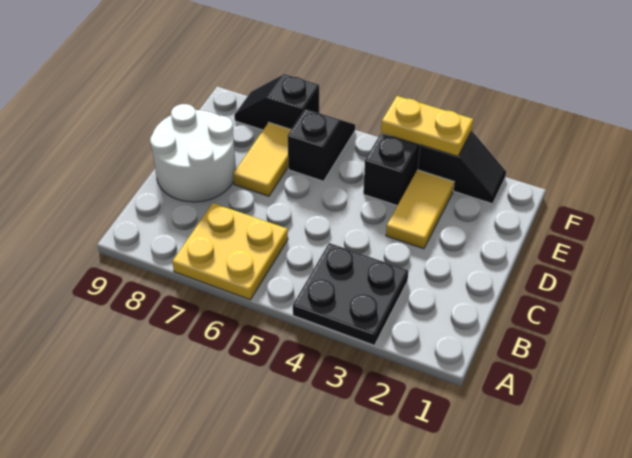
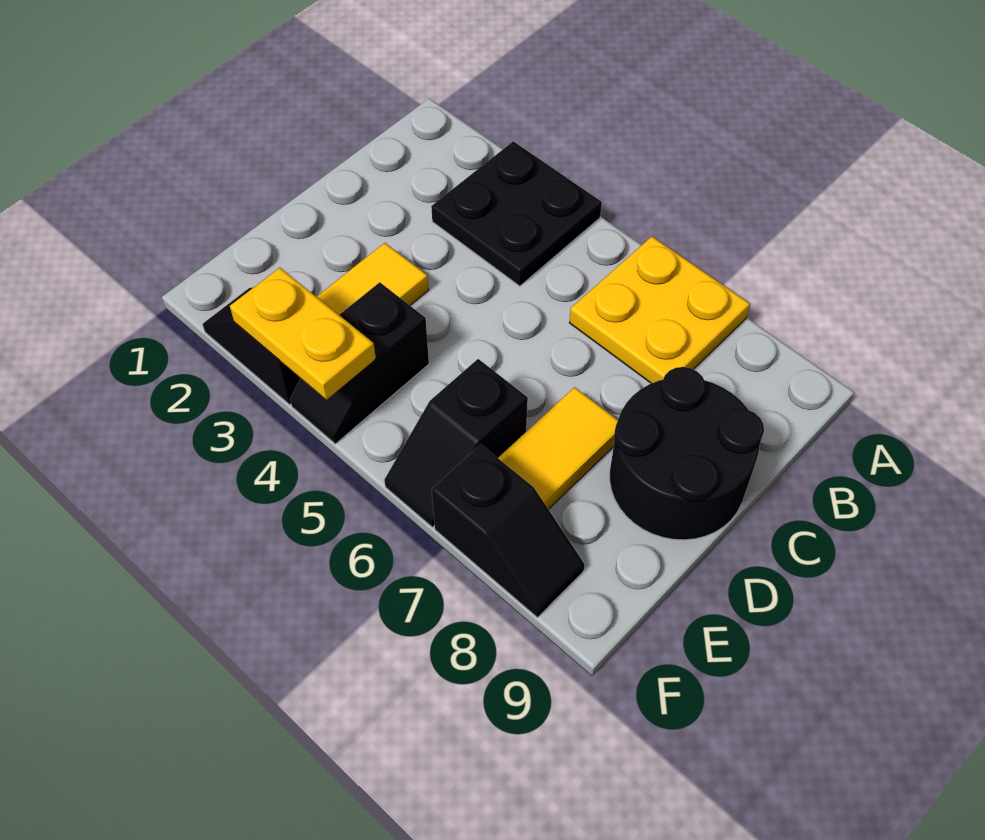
white 2x2 round brick [150,104,236,202] -> black 2x2 round brick [610,367,764,540]

